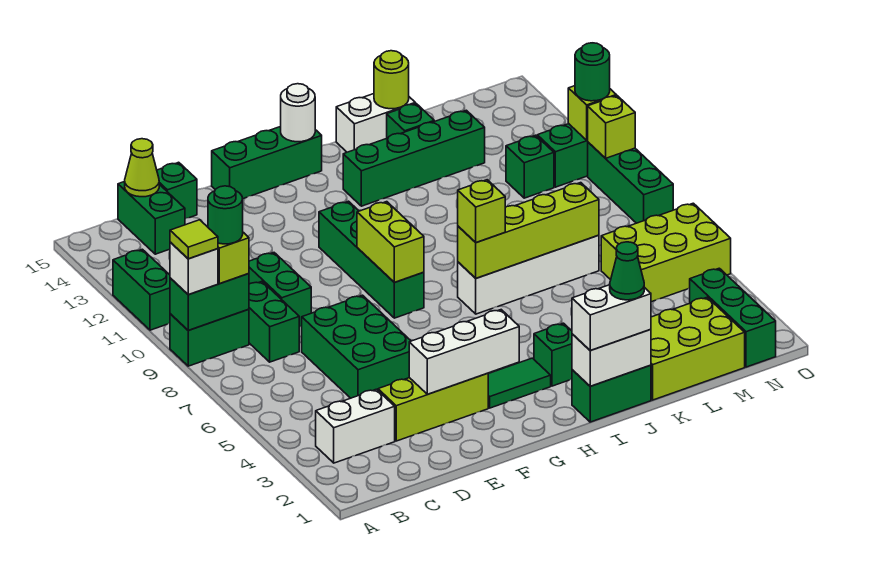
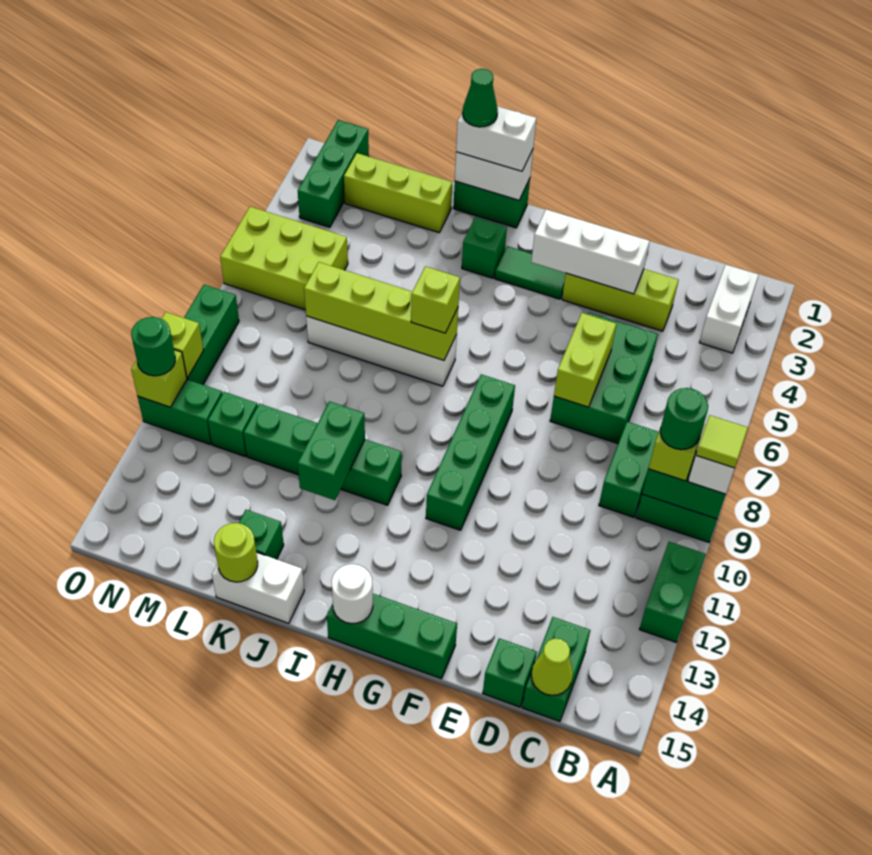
white 1x2 brick [316,389,395,463] -> white 1x2 brick turned to [699,264,759,353]
green 1x2 brick [249,253,311,327] -> green 1x2 brick moved to [298,401,365,500]
lime 1x2 brick [357,202,424,282] -> lime 1x2 brick moved to [554,313,616,407]
green 1x4 brick [343,110,485,206] -> green 1x4 brick moved to [244,404,402,505]
lime 2x3 brick [651,297,745,400] -> lime 1x3 brick [344,153,452,233]

